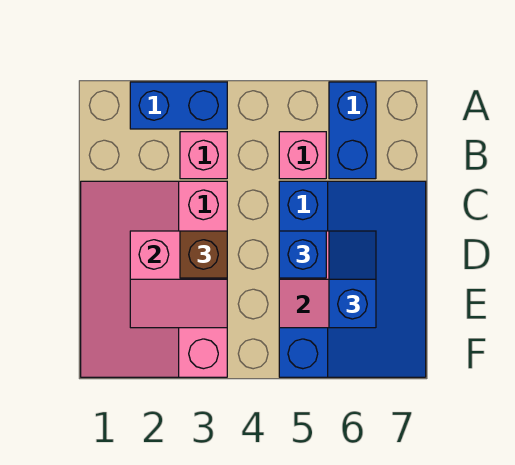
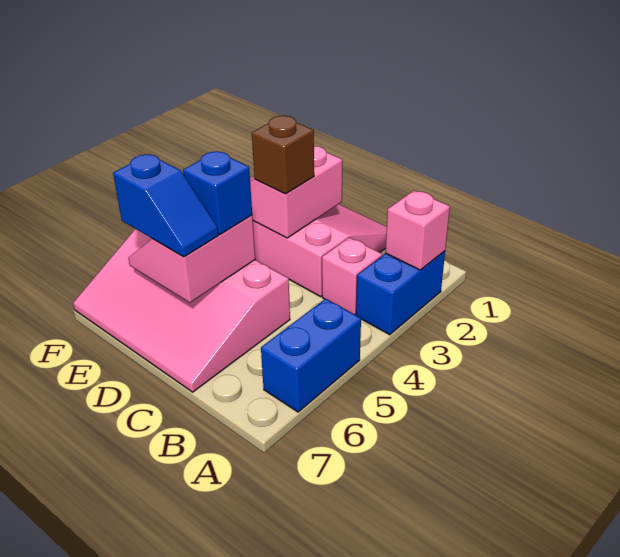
blue 1x2 brick [329,82,376,179] -> blue 1x2 brick turned to [261,299,361,412]
pink 1x1 brick [279,132,326,179] -> pink 1x1 brick moved to [385,191,450,270]
blue 3x4 slope [279,181,426,377] -> pink 3x4 slope [73,229,290,392]

